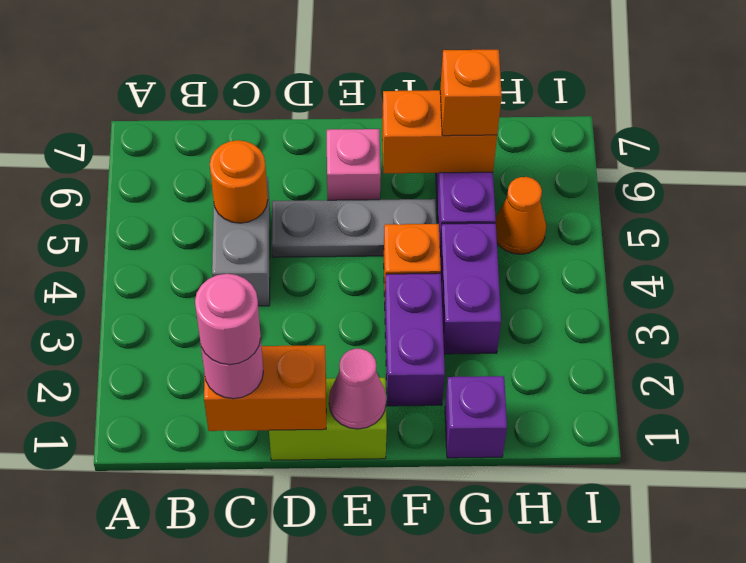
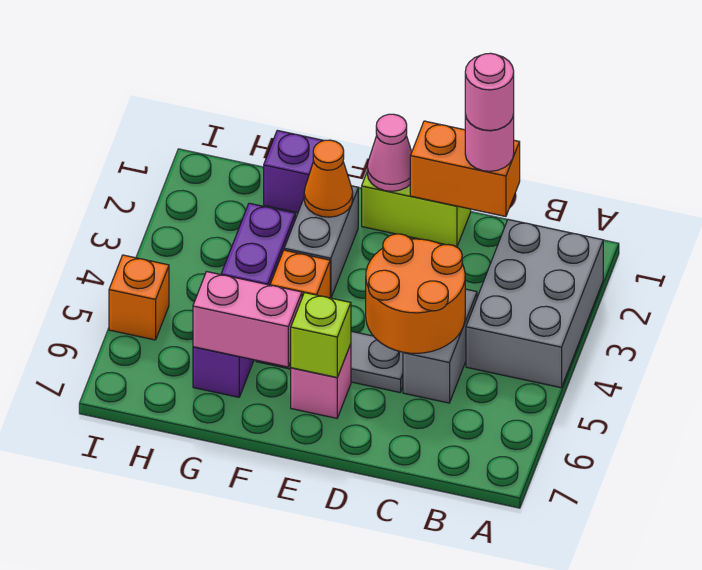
none -> grey 2x3 brick [466,219,603,388]
orange 1x1 round brick [210,140,268,223] -> orange 2x2 round brick [366,234,465,353]
none -> lime 1x1 brick [291,293,351,377]
purple 1x2 brick [385,273,445,406] -> grey 1x2 brick [284,186,358,298]
orange 1x2 brick [382,90,497,173] -> pink 1x2 brick [193,272,302,367]
orange 1x1 brick [440,50,502,136] -> orange 1x1 brick moved to [109,255,169,340]
orange 1x1 cone [496,177,546,254] -> orange 1x1 cone moved to [304,140,353,217]

